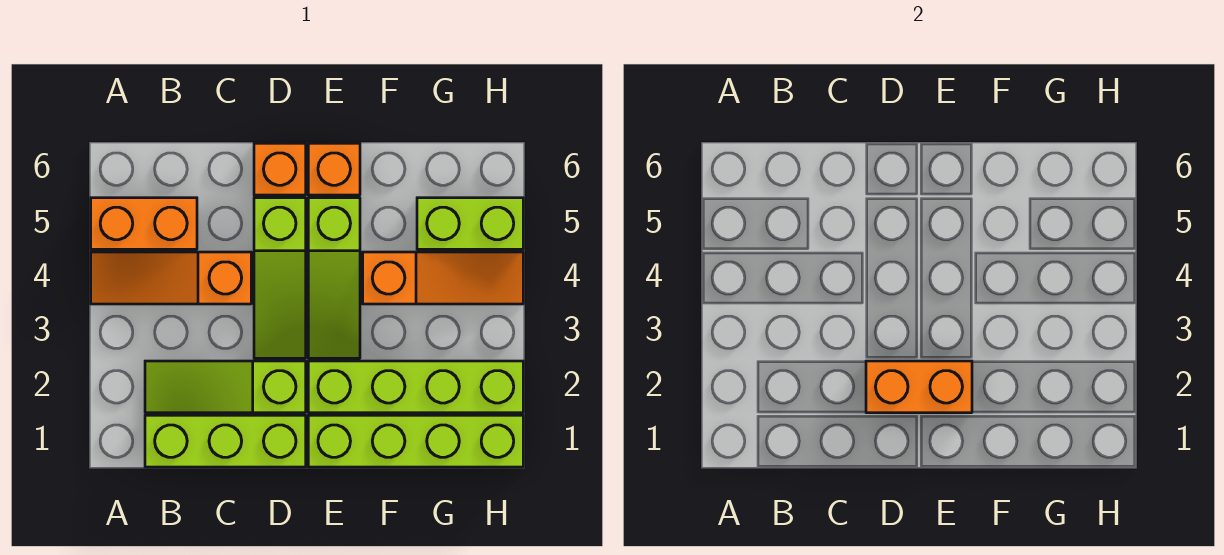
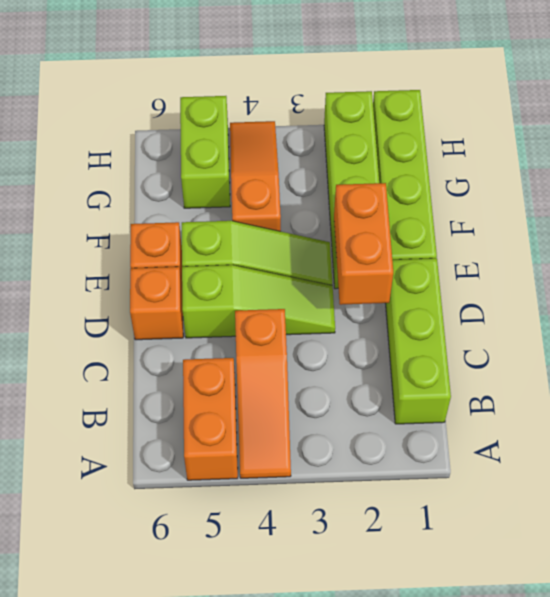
lime 1x3 slope [145,361,306,413] -> none

